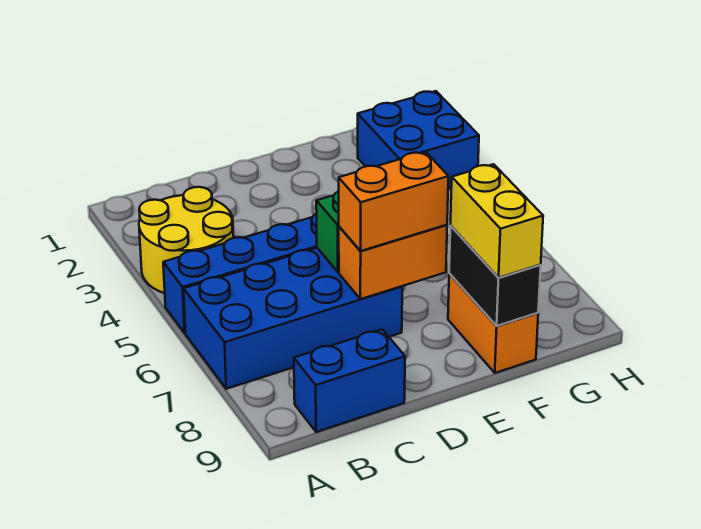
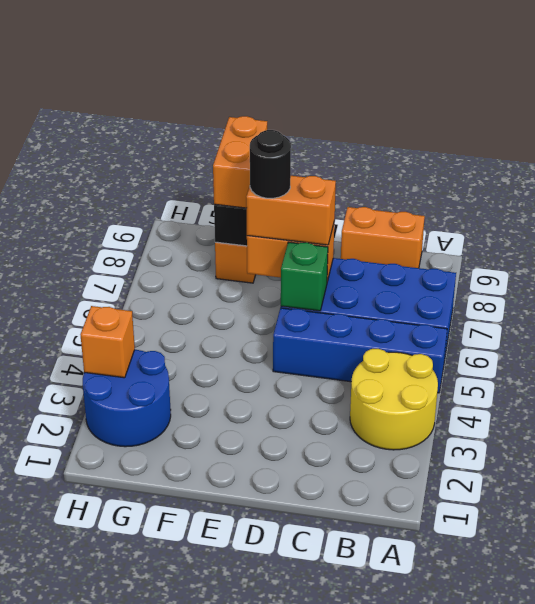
blue 1x2 brick [294,329,405,432] -> orange 1x2 brick [341,207,425,268]
none -> black 1x1 round brick [250,130,291,198]
yellow 1x2 brick [451,164,543,278] -> orange 1x2 brick [213,116,267,208]
blue 2x2 brick [358,91,479,189] -> blue 2x2 round brick [83,350,171,447]
none -> orange 1x1 brick [80,306,135,378]

